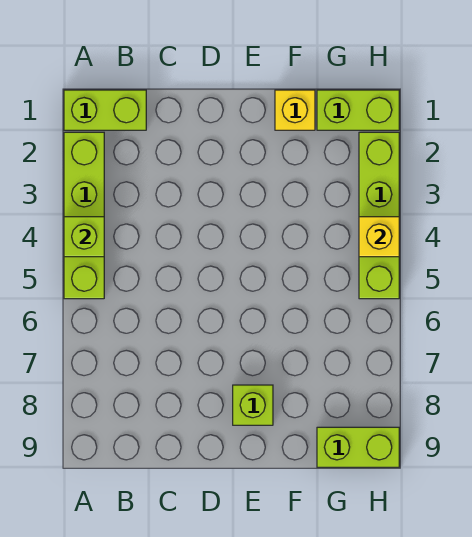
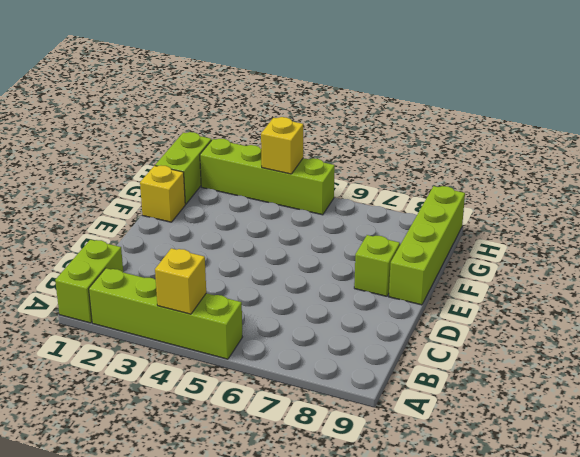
lime 1x1 brick [64,217,104,257] -> yellow 1x1 brick [155,248,206,314]
lime 1x2 brick [317,427,399,467] -> lime 1x4 brick [389,186,465,305]

